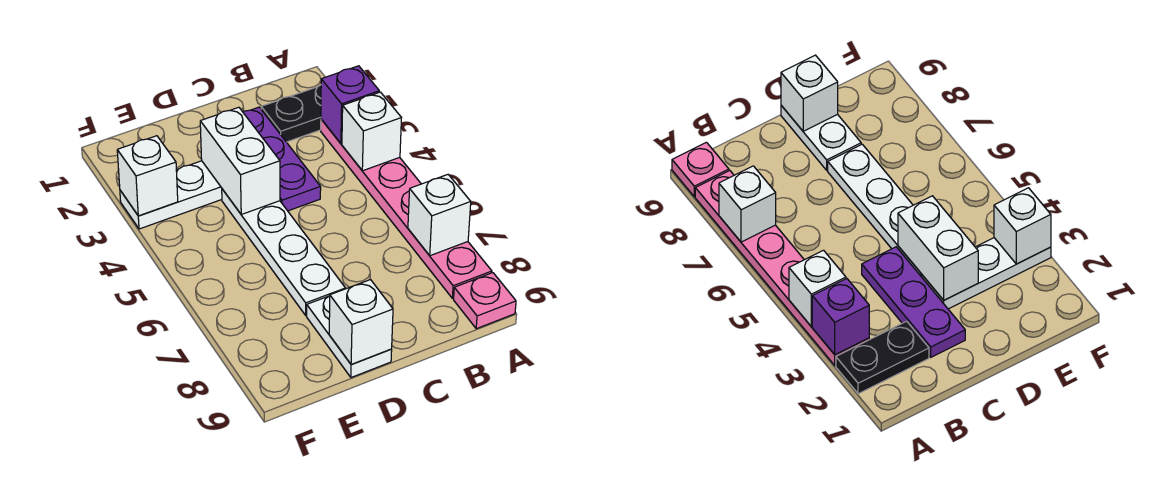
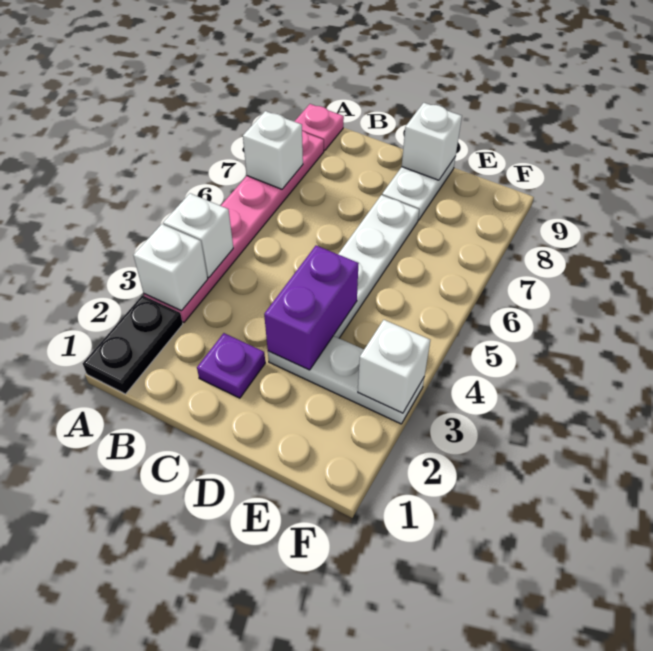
black 1x2 plate [261,85,321,142] -> black 1x2 plate turned to [83,295,183,394]
purple 1x1 brick [321,66,379,144] -> white 1x1 brick [133,224,208,311]
purple 1x3 plate [243,107,321,211] -> purple 1x1 plate [197,333,265,398]
white 1x2 brick [200,107,280,214] -> purple 1x2 brick [264,246,359,370]

